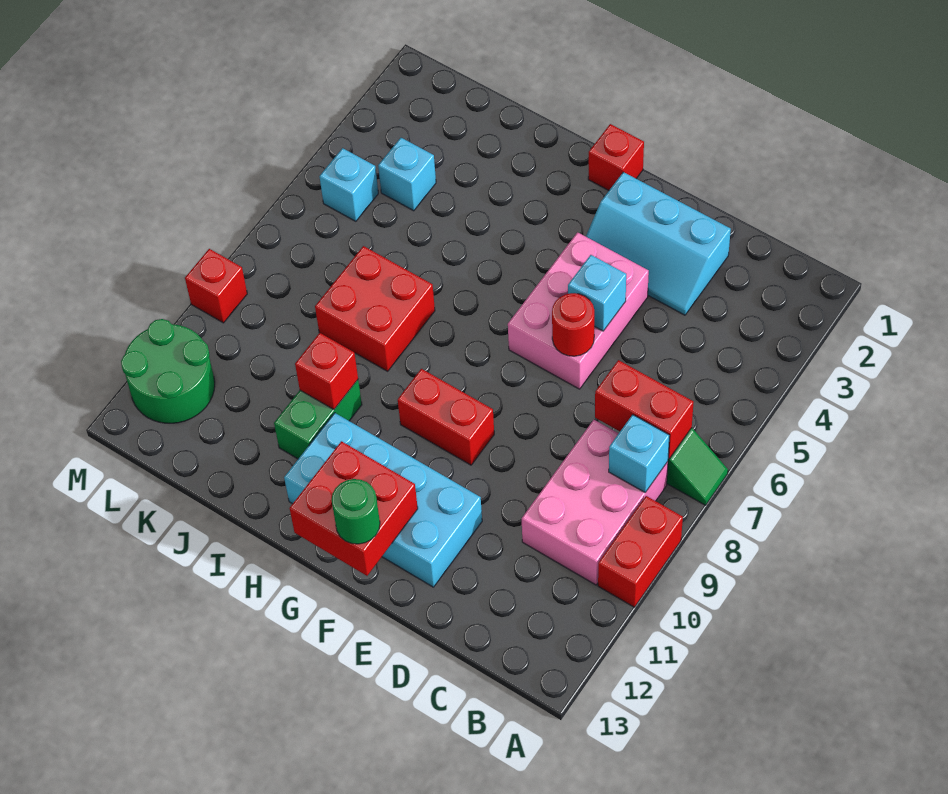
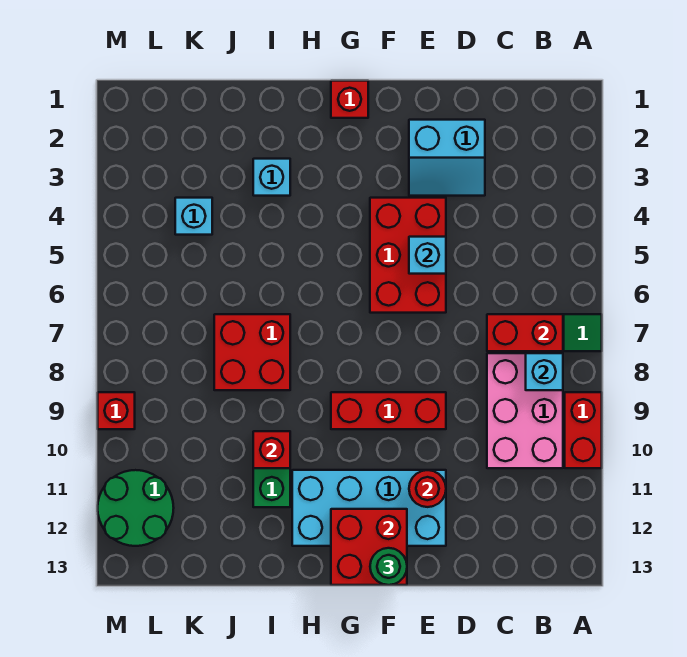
cyan 2x3 slope [586,172,731,315] -> cyan 2x2 slope [409,120,485,196]
pink 2x3 brick [508,232,649,389] -> red 2x3 brick [370,198,446,313]
red 1x1 round brick [552,293,594,356] -> red 1x1 round brick moved to [409,470,446,507]
red 1x2 brick [398,369,494,465] -> red 1x3 brick [331,392,446,429]
cyan 1x1 brick [319,148,378,221] -> cyan 1x1 brick moved to [253,159,290,196]

